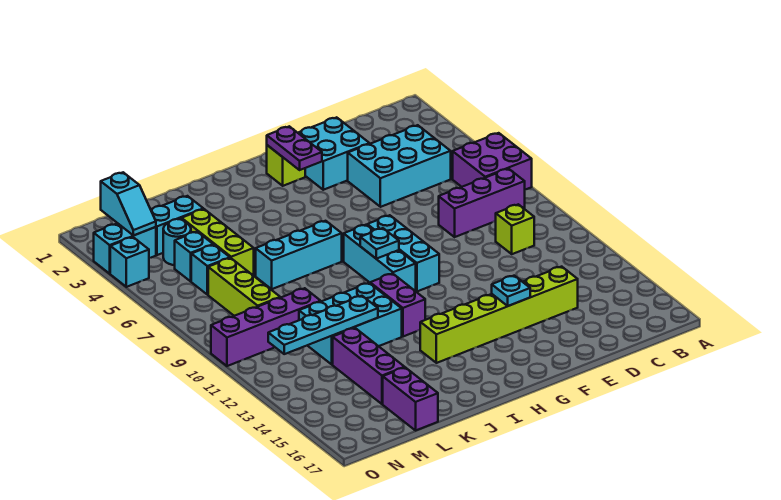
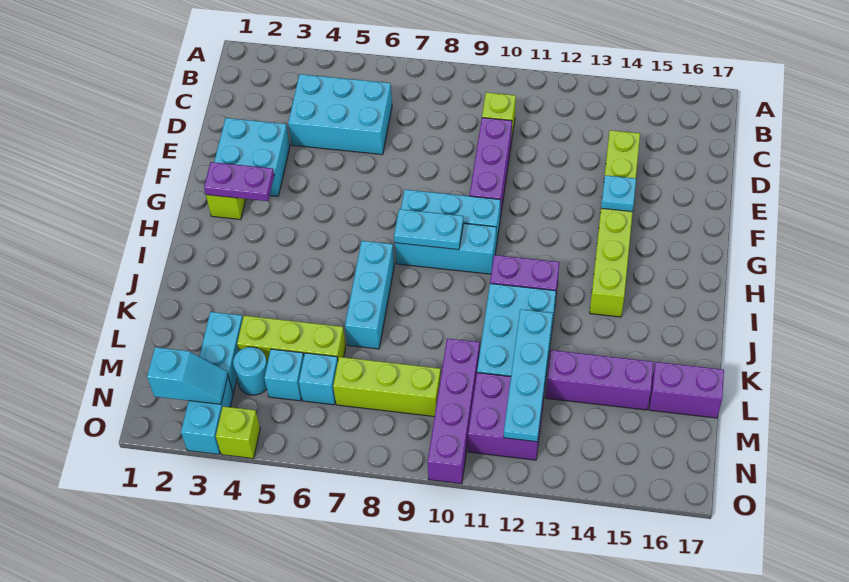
purple 2x2 brick [453,133,532,190] -> purple 2x2 brick moved to [468,373,545,460]
purple 1x3 brick [439,169,525,237] -> purple 1x3 brick moved to [470,118,512,218]
cyan 2x3 brick [348,125,451,207] -> cyan 2x3 brick turned to [288,74,392,155]
cyan 1x1 plate [360,228,399,259] -> cyan 1x2 plate [394,209,463,250]
cyan 1x1 brick [110,237,149,287] -> lime 1x1 brick [216,406,260,459]

